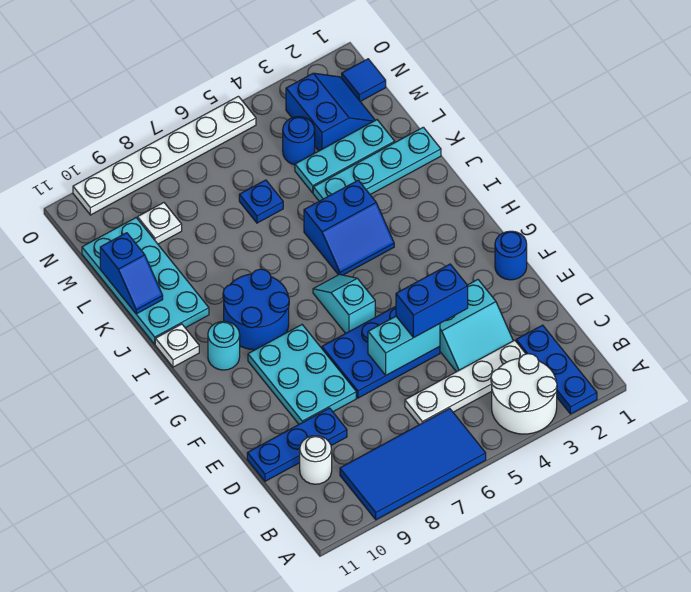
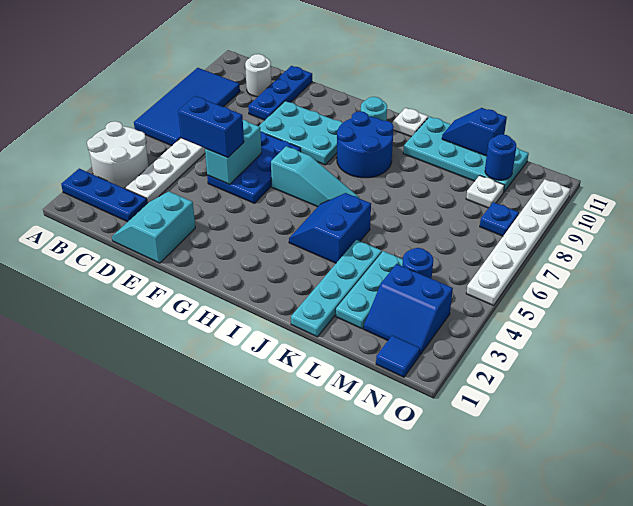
cyan 2x2 slope [440,280,513,372] -> cyan 2x2 slope moved to [112,192,195,263]
blue 1x2 brick [396,264,468,338] -> blue 1x2 brick turned to [178,96,244,158]
blue 1x1 round brick [495,231,527,280] -> blue 1x1 round brick moved to [485,134,516,180]
cyan 1x2 slope [313,274,375,333] -> cyan 1x3 slope [271,146,359,207]
blue 1x1 plate [239,180,283,223] -> blue 1x1 plate moved to [480,202,519,236]

